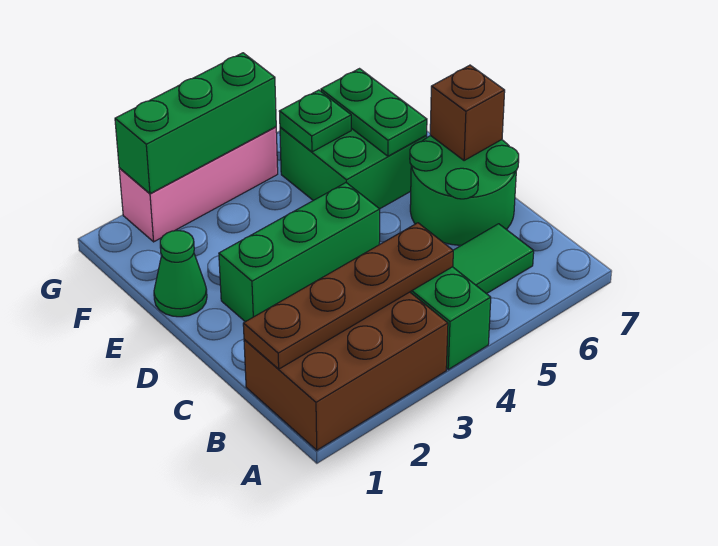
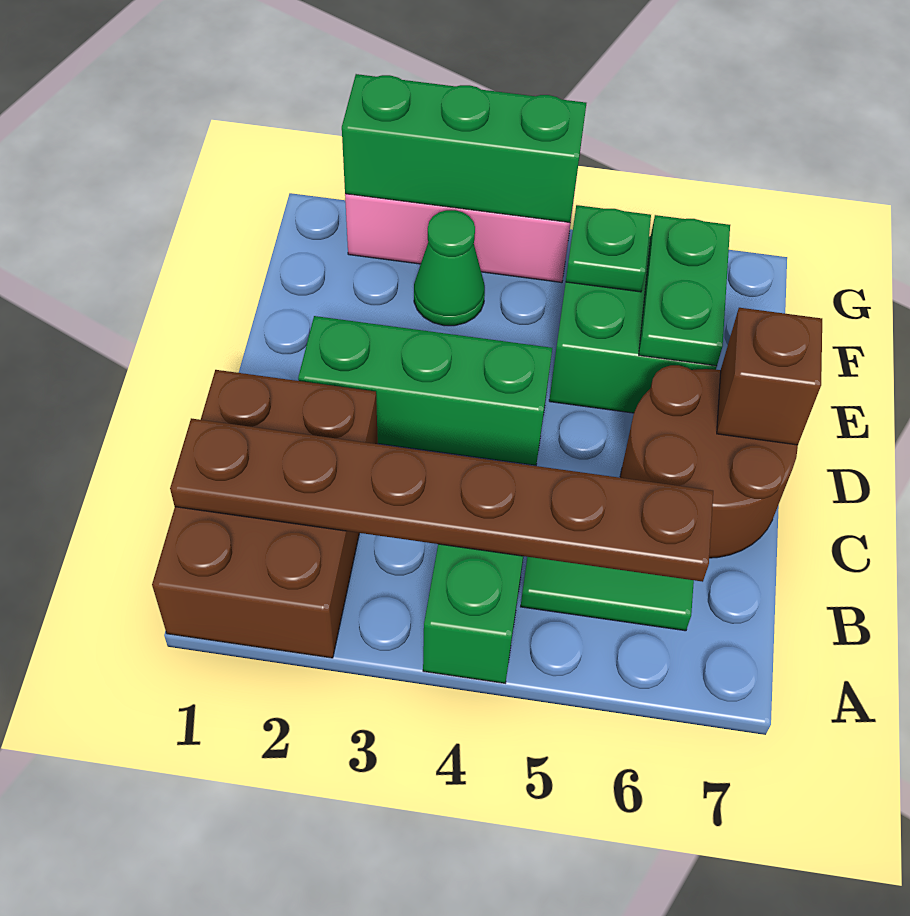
brown 2x3 brick [244,292,448,450] -> brown 2x3 brick turned to [152,370,378,658]
brown 1x4 plate [243,223,453,369] -> brown 1x6 plate [170,418,713,582]
green 2x2 round brick [410,136,519,245] -> brown 2x2 round brick [620,365,798,558]
green 1x1 cone [154,231,207,317] -> green 1x1 cone moved to [414,210,485,326]

